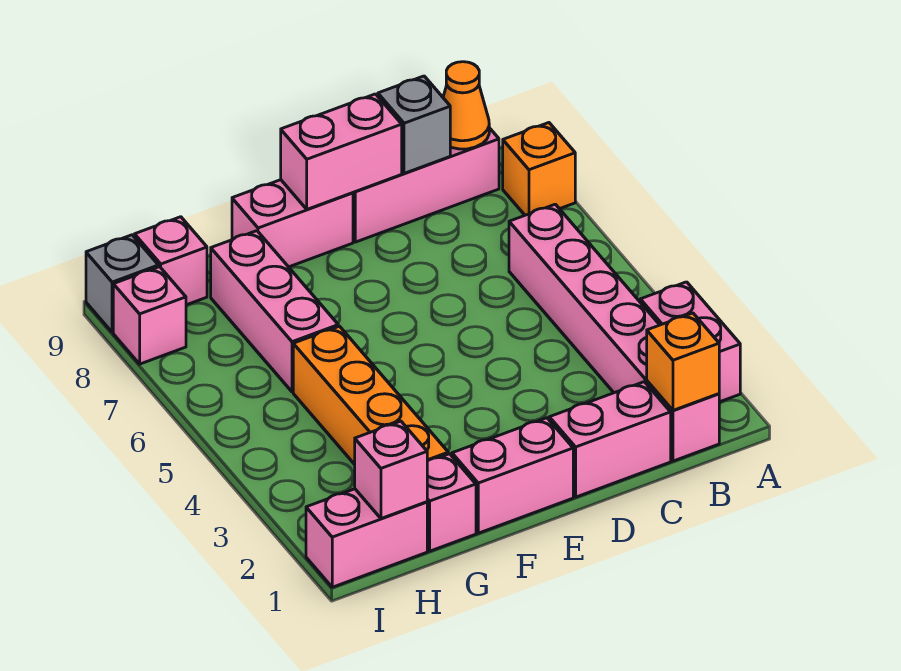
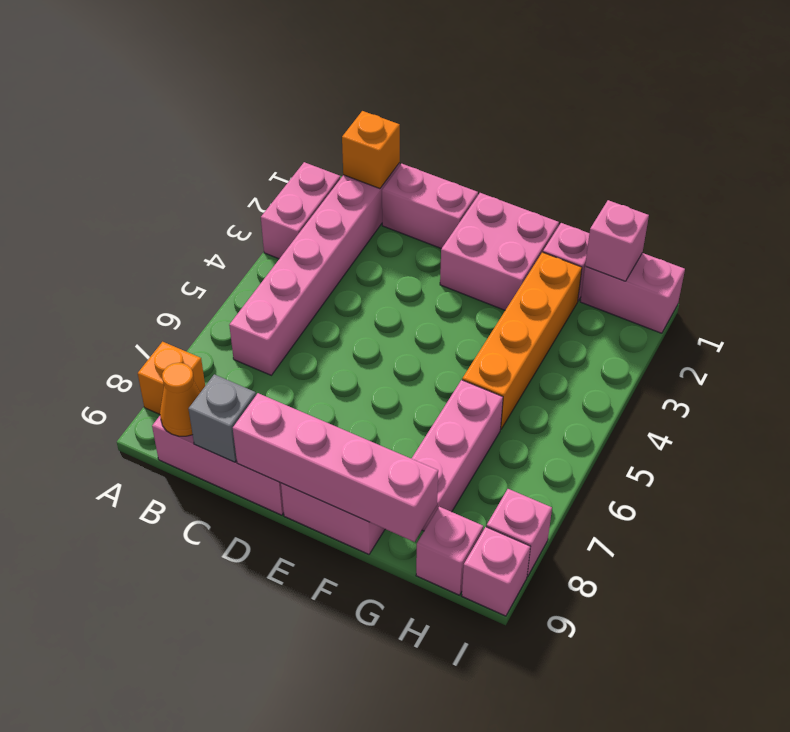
pink 1x2 brick [281,94,402,209] -> pink 1x4 brick [233,393,438,542]
pink 1x2 brick [452,418,573,533] -> pink 2x2 brick [440,193,559,310]
grey 1x1 brick [86,235,158,332] -> pink 1x1 brick [462,527,530,616]

